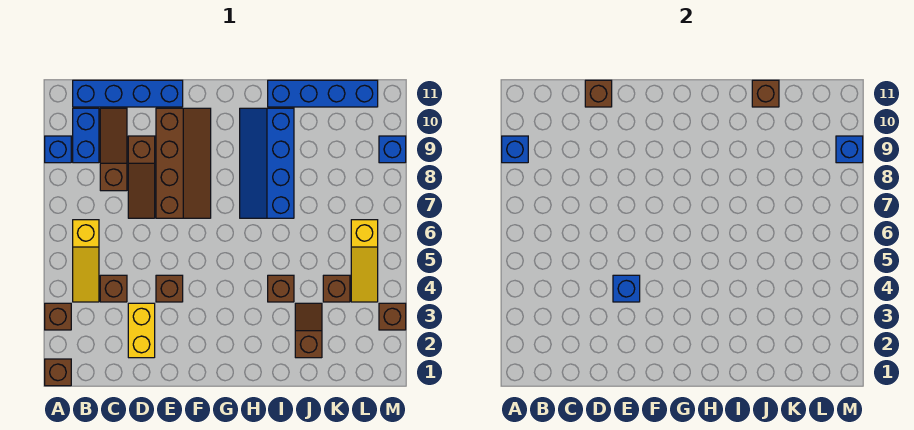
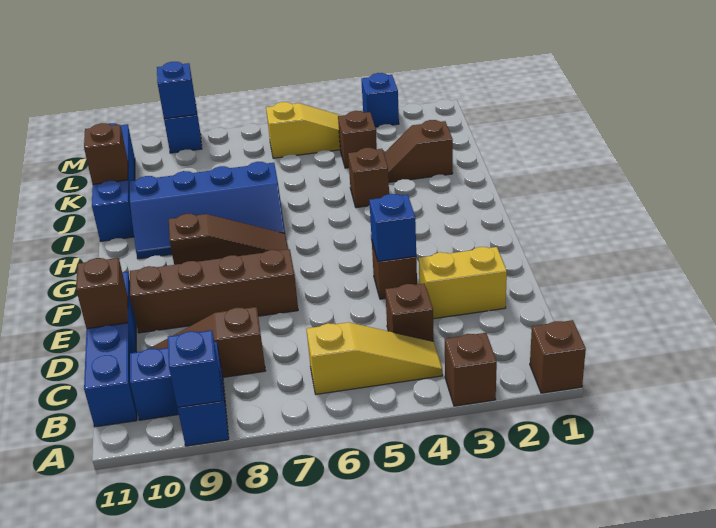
brown 1x3 slope [128,136,155,218] -> brown 1x3 slope moved to [169,214,288,265]
brown 1x1 brick [379,303,406,330] -> blue 1x1 brick [361,73,399,127]

